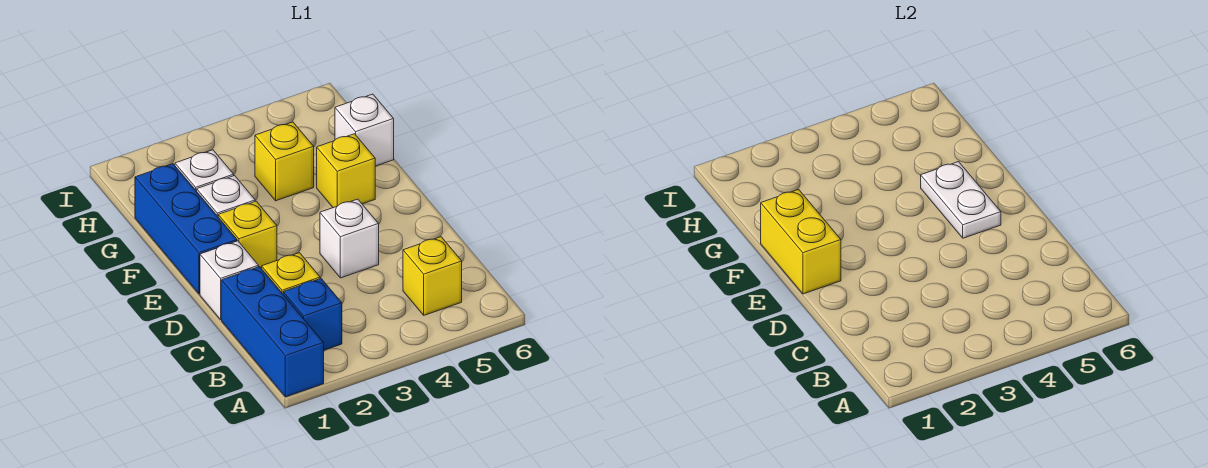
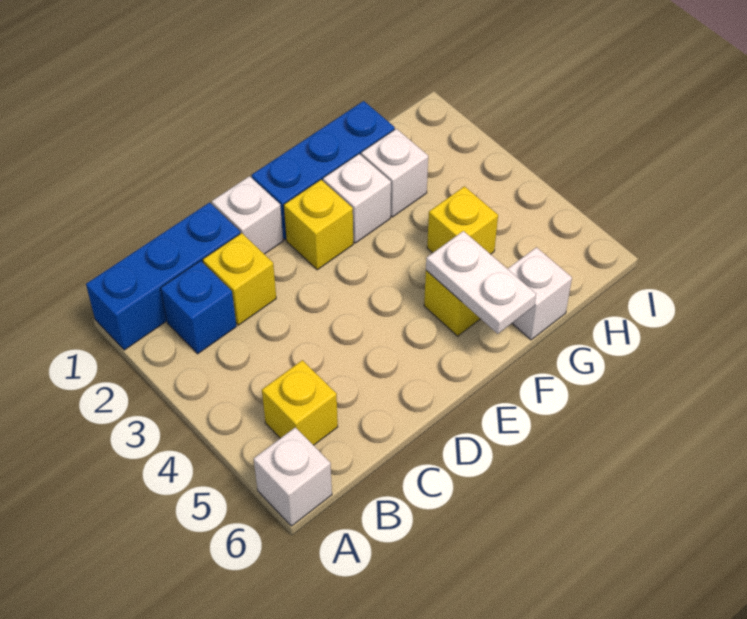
white 1x1 brick [320,199,379,278] -> white 1x1 brick moved to [254,427,332,526]
yellow 1x2 brick [761,189,841,294] -> none
white 1x2 plate [921,162,1001,238] -> white 1x2 plate turned to [426,231,536,334]

